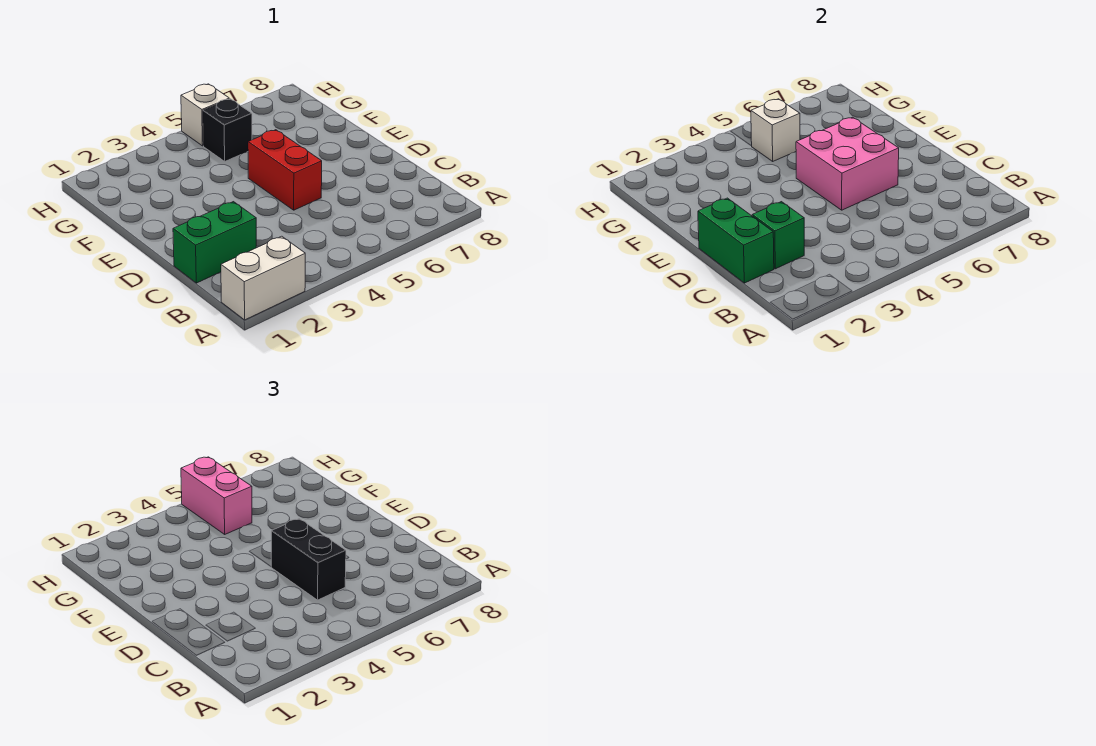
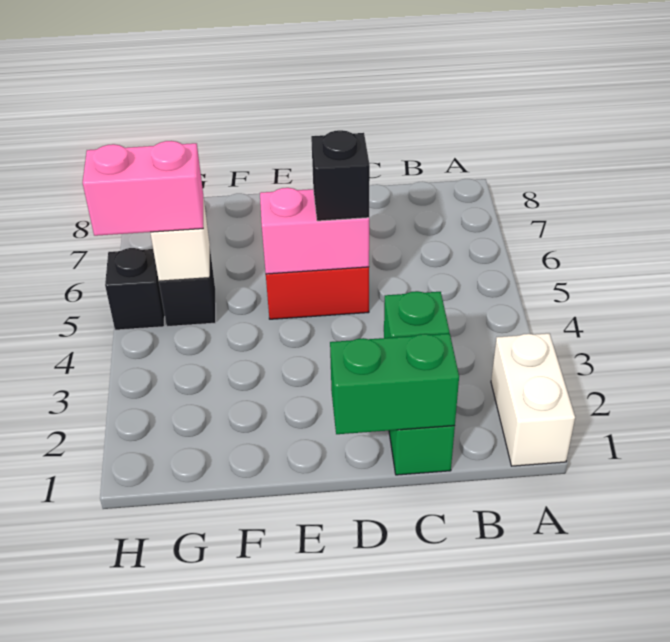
black 1x2 brick [271,519,346,600] -> black 1x1 brick [311,130,370,221]
pink 2x2 brick [796,117,899,210] -> pink 1x2 brick [260,188,369,274]
white 1x1 brick [181,84,229,146] -> black 1x1 brick [105,248,165,330]

